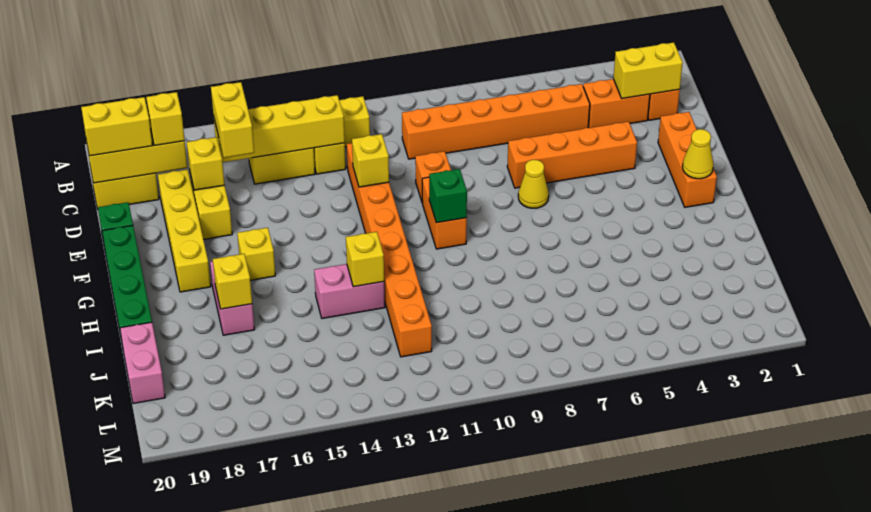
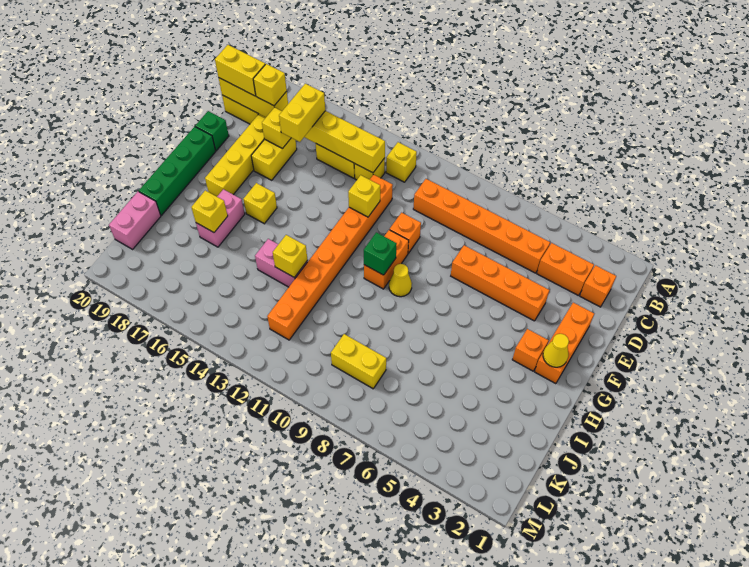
yellow 1x2 brick [613,42,683,99] -> yellow 1x2 brick moved to [331,334,386,389]
yellow 1x1 cone [518,160,549,208] -> yellow 1x1 cone moved to [389,264,412,297]
none -> orange 1x1 brick [512,329,549,371]

